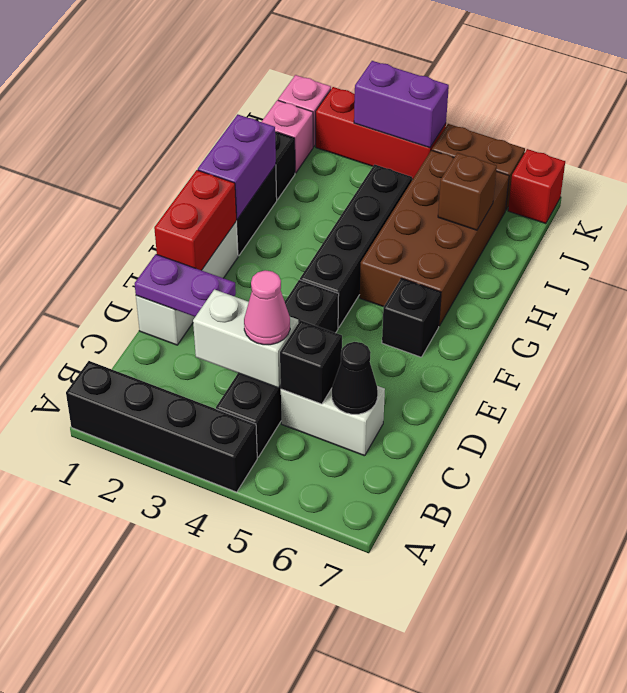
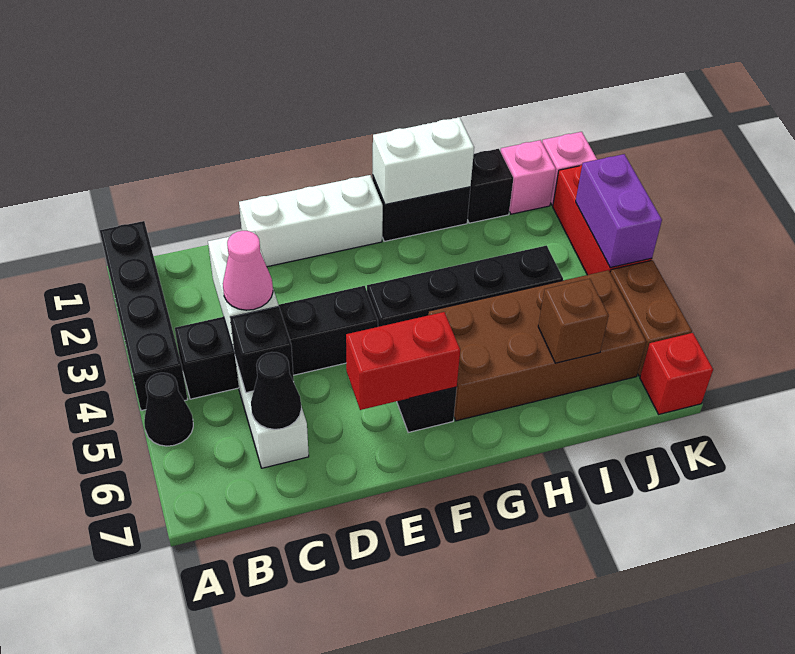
none -> black 1x1 cone [144,373,193,446]
purple 1x2 plate [135,254,236,317] -> none
red 1x2 brick [154,170,236,270] -> red 1x2 brick moved to [346,312,460,410]
purple 1x2 brick [198,115,276,219] -> white 1x2 brick [372,118,474,204]

